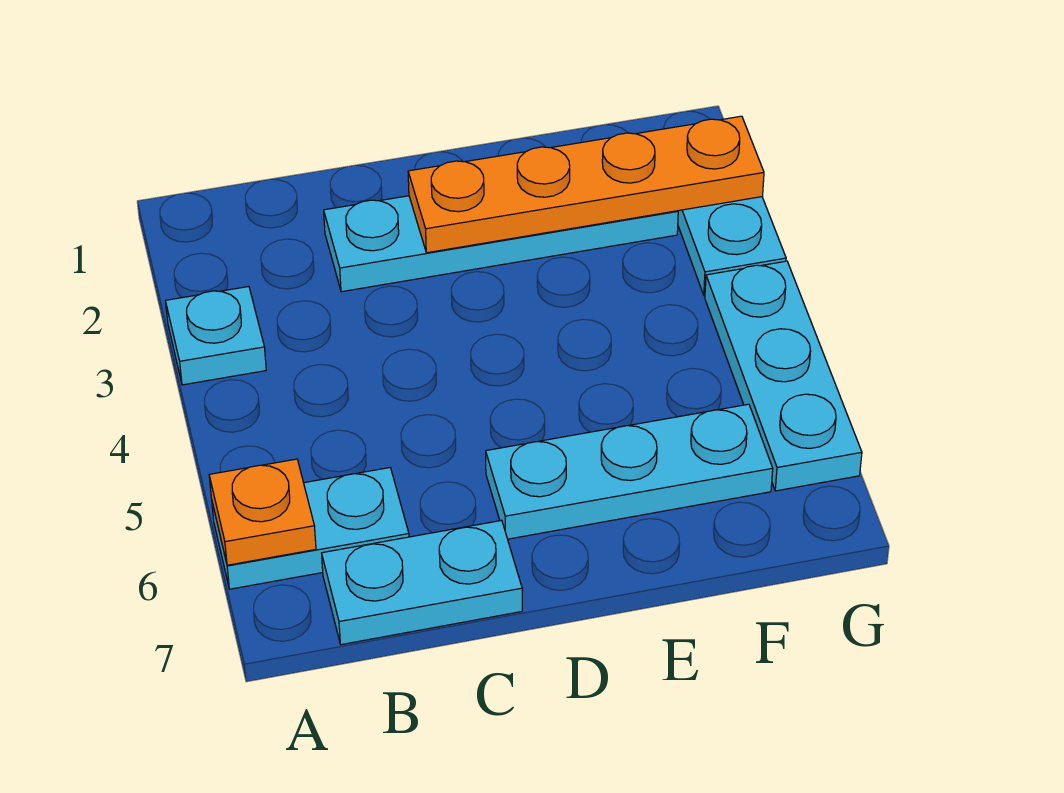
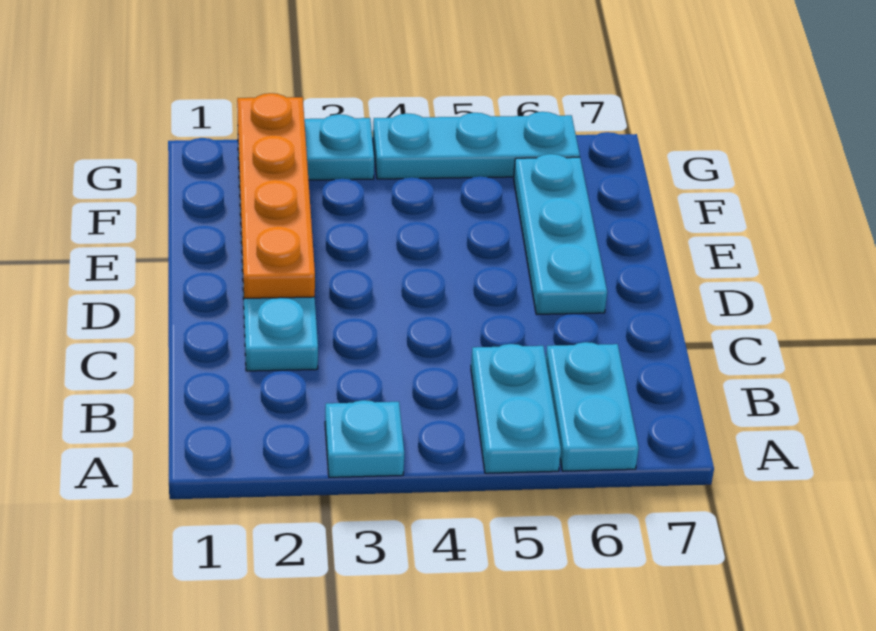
orange 1x1 plate [209,459,316,565] -> none
cyan 1x2 plate [322,520,522,645] -> cyan 1x2 plate moved to [471,344,561,473]

